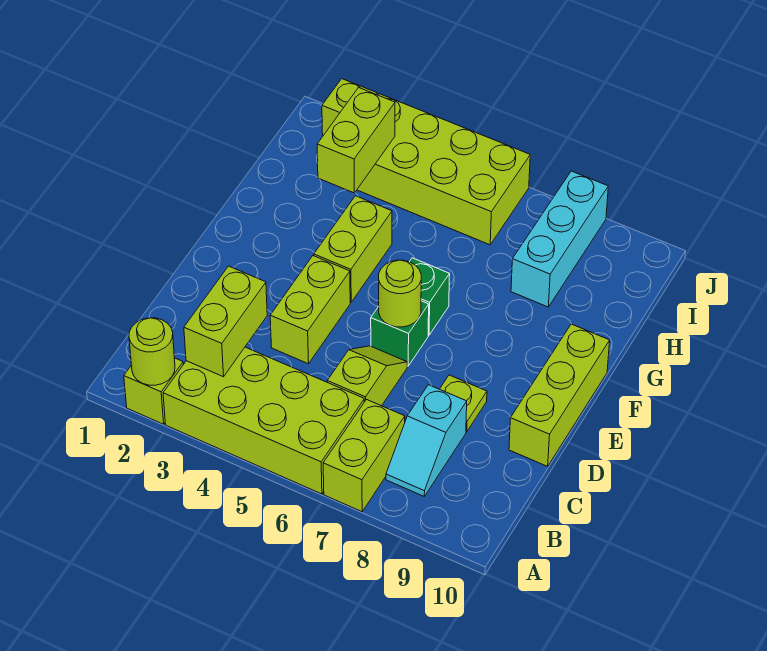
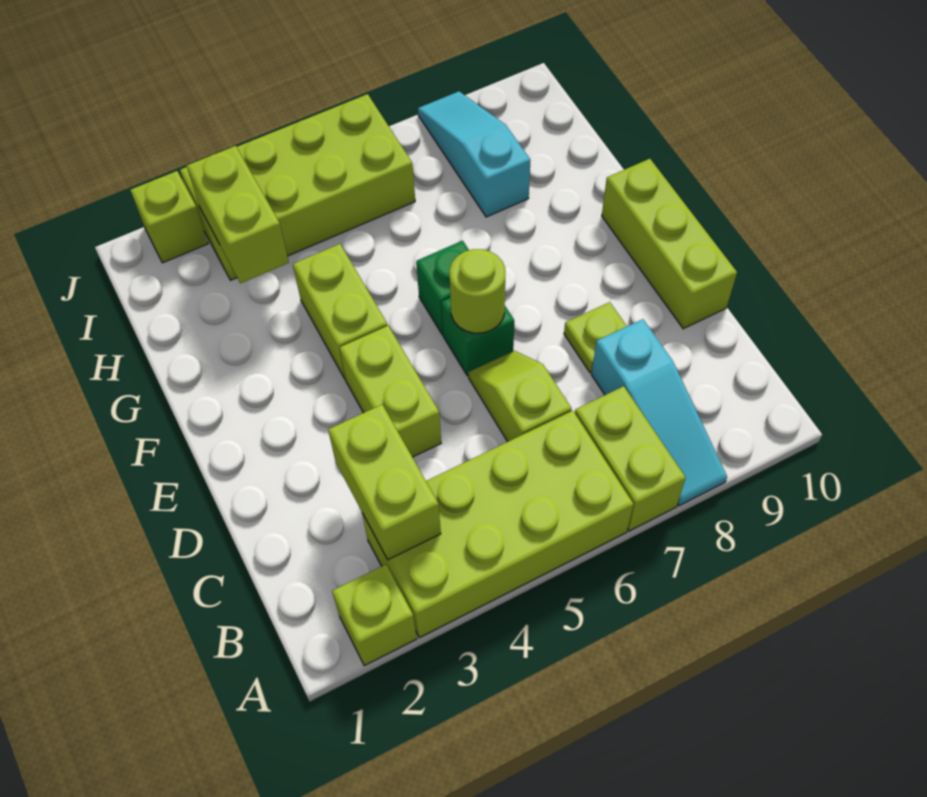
lime 1x1 round brick [129,318,175,385] -> none
cyan 1x2 slope [386,385,467,496] -> cyan 1x3 slope [591,319,727,506]
cyan 1x3 brick [511,171,608,307] -> cyan 1x3 slope [418,91,530,217]

